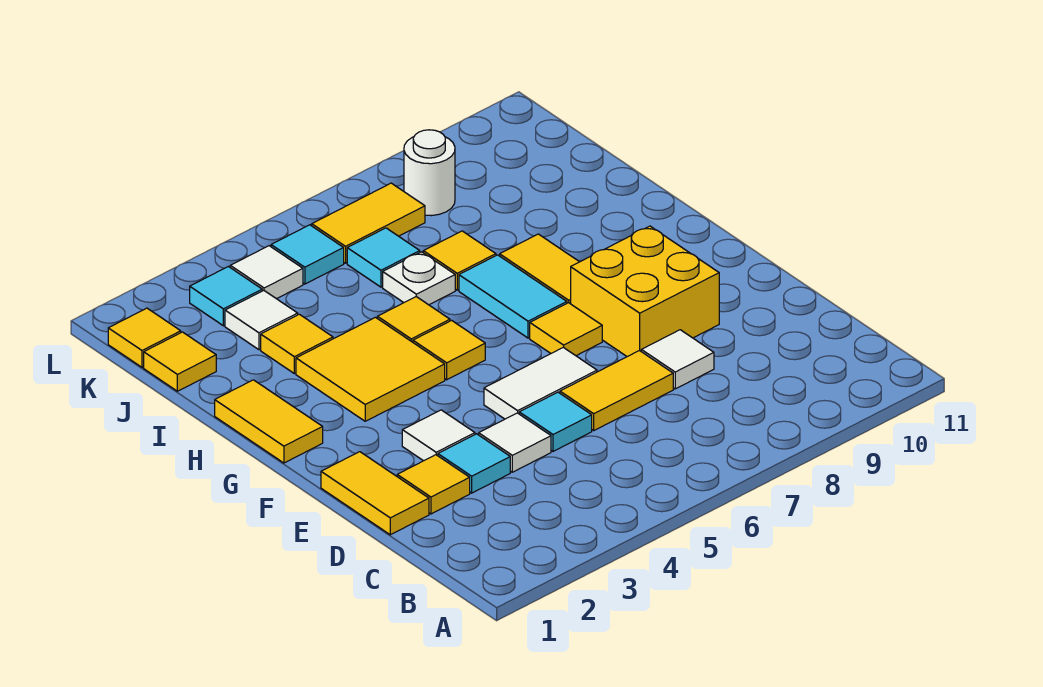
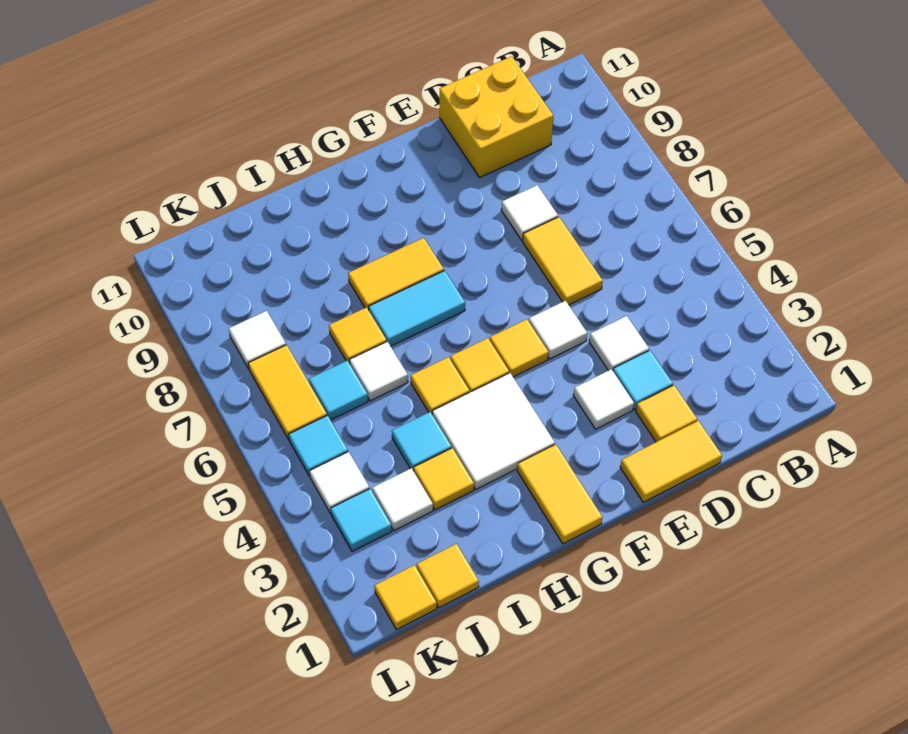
cyan 1x1 tile [519,392,592,451] -> cyan 1x1 tile moved to [392,412,451,471]
white 1x2 tile [484,347,597,419] -> white 1x1 tile [529,301,587,359]
yellow 2x2 brick [571,226,719,357] -> yellow 2x2 brick moved to [440,56,553,177]
yellow 1x1 tile [530,303,602,356] -> yellow 1x1 tile moved to [490,319,548,377]
yellow 1x2 tile [215,380,323,463] -> yellow 1x2 tile turned to [517,444,602,544]
yellow 2x2 tile [296,317,445,421] -> white 2x2 tile [432,373,555,489]
white 1x1 plate [383,252,455,305] -> white 1x1 tile [349,342,408,401]
white 1x1 round brick [404,130,455,216] -> white 1x1 tile [229,311,286,369]

